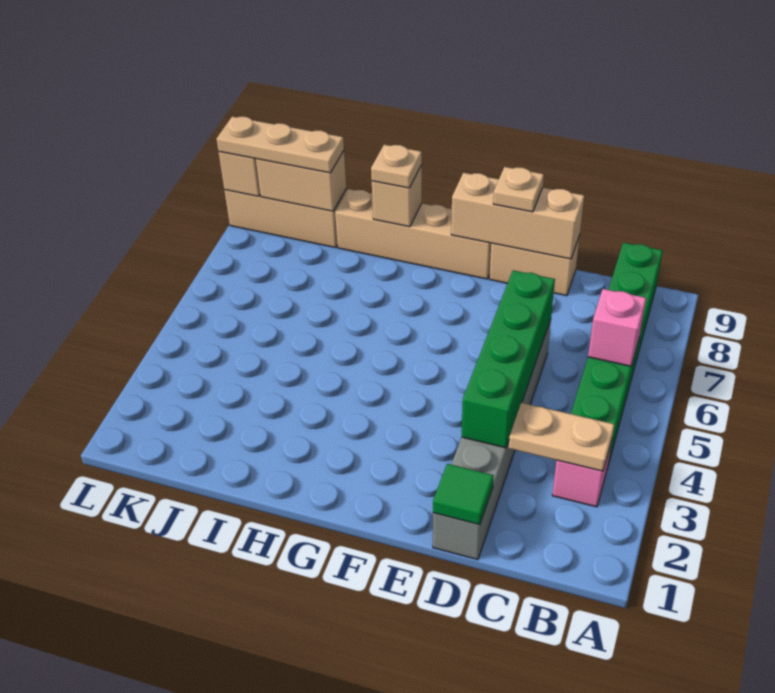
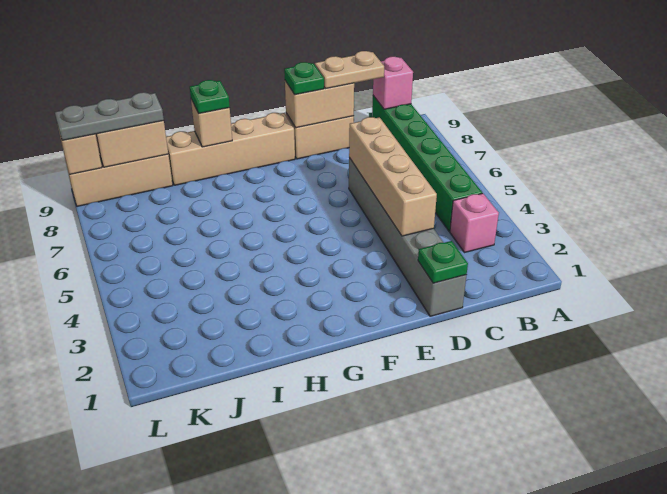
tan 1x2 plate [509,403,615,471] -> tan 1x2 plate moved to [315,51,384,89]
pink 1x1 brick [588,289,646,366] -> pink 1x1 brick moved to [373,57,413,109]
green 1x1 tile [433,464,494,525] -> green 1x1 plate [418,241,468,283]
green 1x4 brick [462,270,555,448] -> tan 1x4 brick [349,117,437,236]
tan 1x3 brick [451,173,584,259] -> tan 1x2 brick [285,81,354,128]
tan 1x1 plate [493,167,544,212] -> green 1x1 plate [284,62,324,95]
tan 1x1 plate [371,145,422,188] -> green 1x1 plate [190,80,230,113]
tan 1x3 plate [217,117,344,173] -> grey 1x3 plate [55,92,164,140]

